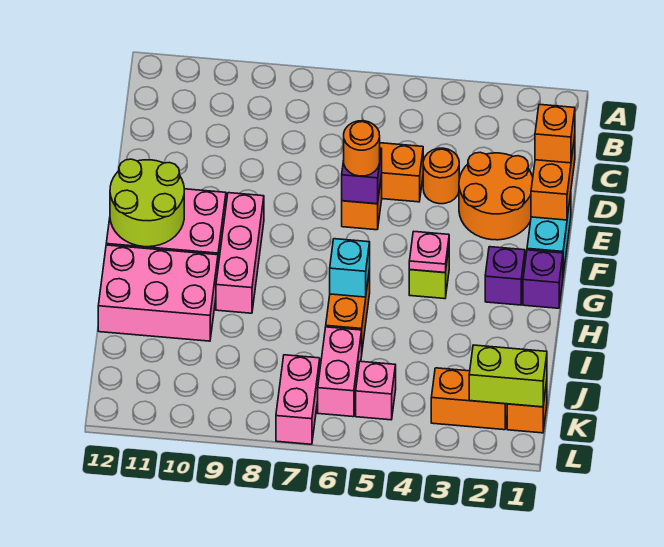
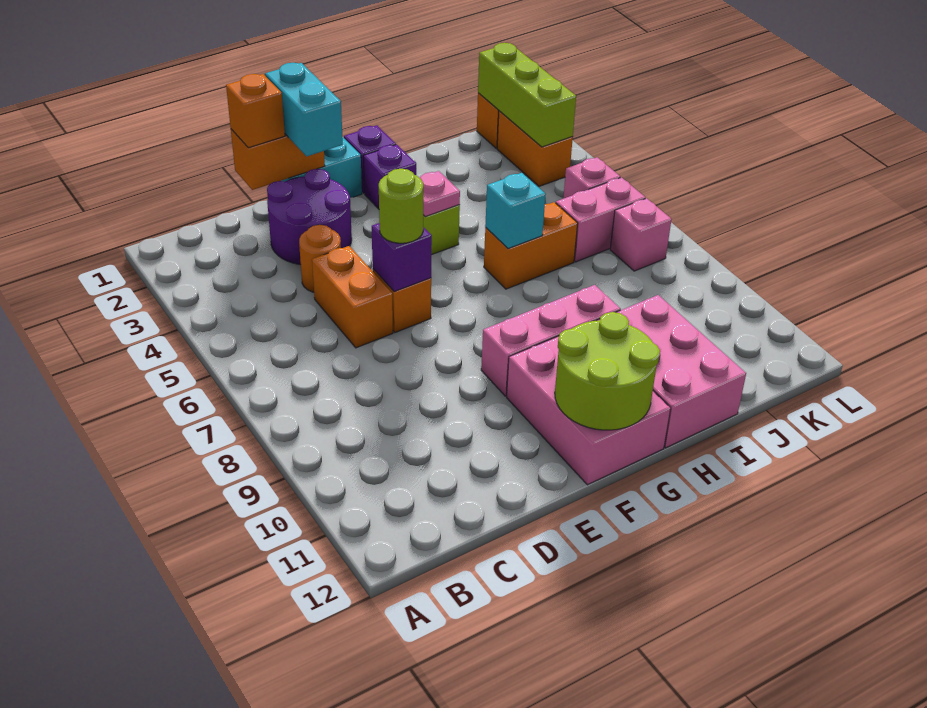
orange 2x2 round brick [459,152,533,240] -> purple 2x2 round brick [267,169,352,265]
none -> cyan 1x2 brick [265,63,343,156]
orange 1x1 round brick [344,121,380,176] -> lime 1x1 round brick [379,169,423,243]
lime 1x2 brick [469,345,547,407] -> lime 1x3 brick [478,43,576,147]
pink 1x2 brick [276,355,320,444] -> pink 1x1 brick [610,198,672,271]

